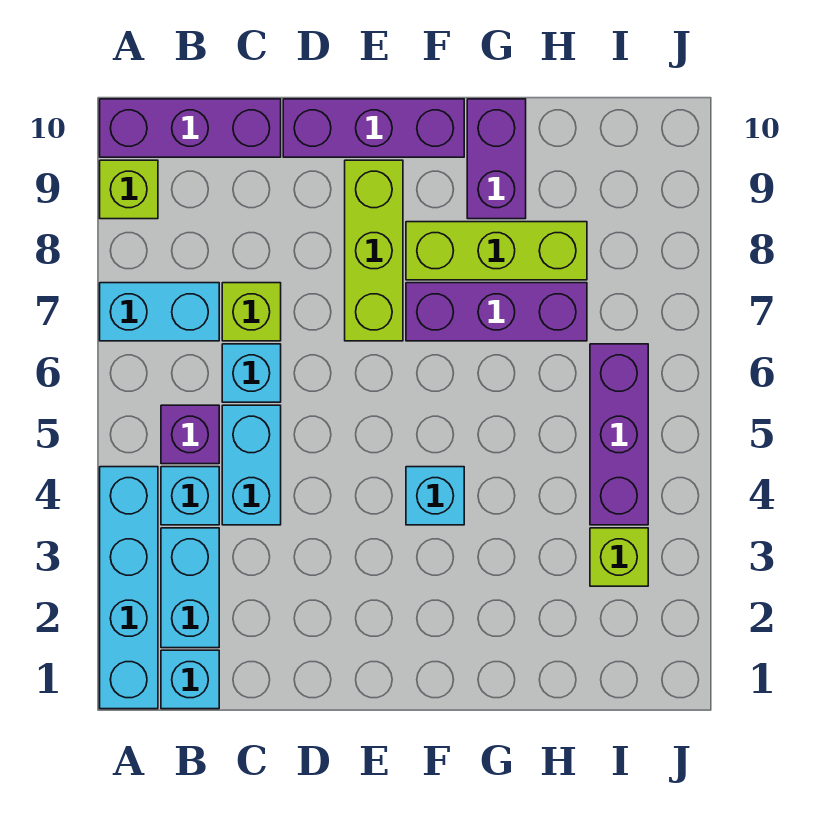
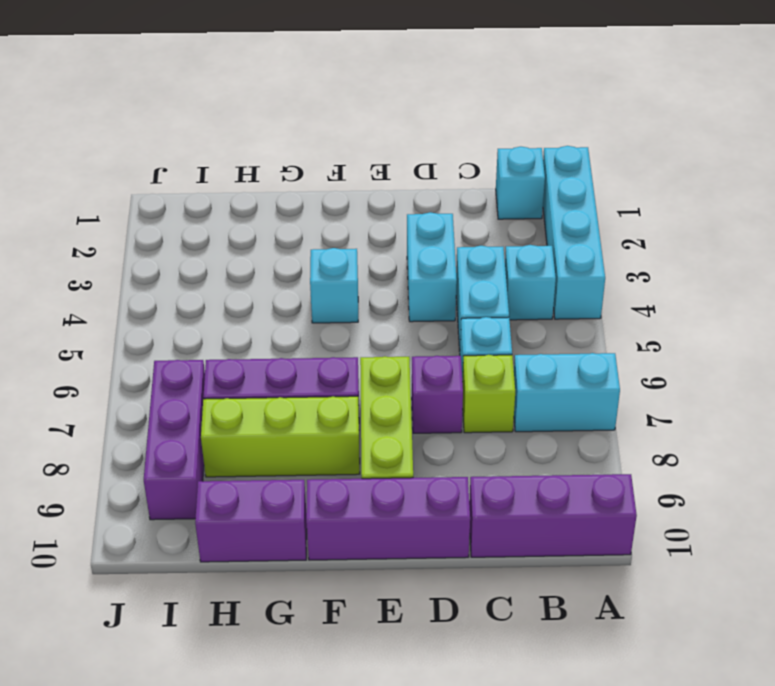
lime 1x1 brick [100,160,158,219] -> none
cyan 1x2 brick [161,528,219,648] -> cyan 1x2 brick moved to [407,212,457,322]
purple 1x1 brick [161,405,219,464] -> purple 1x1 brick moved to [412,356,463,433]
purple 1x2 brick [467,99,526,219] -> purple 1x2 brick turned to [195,480,307,562]
lime 1x1 brick [590,528,648,586] -> none
purple 1x3 brick [590,344,648,525] -> purple 1x3 brick moved to [144,360,205,520]

